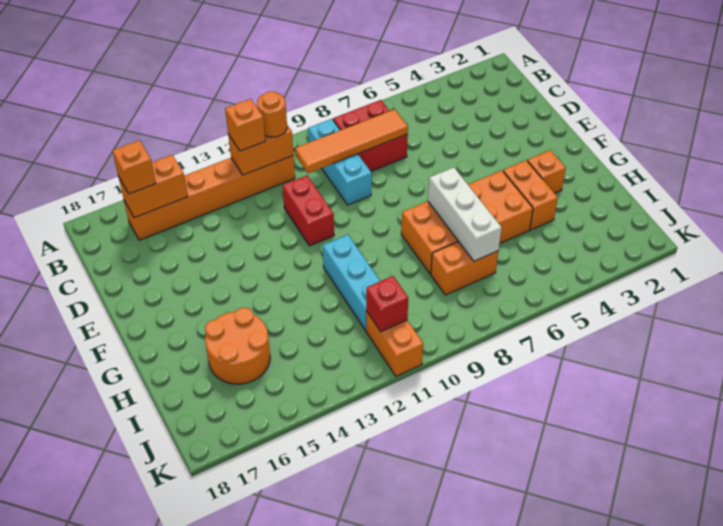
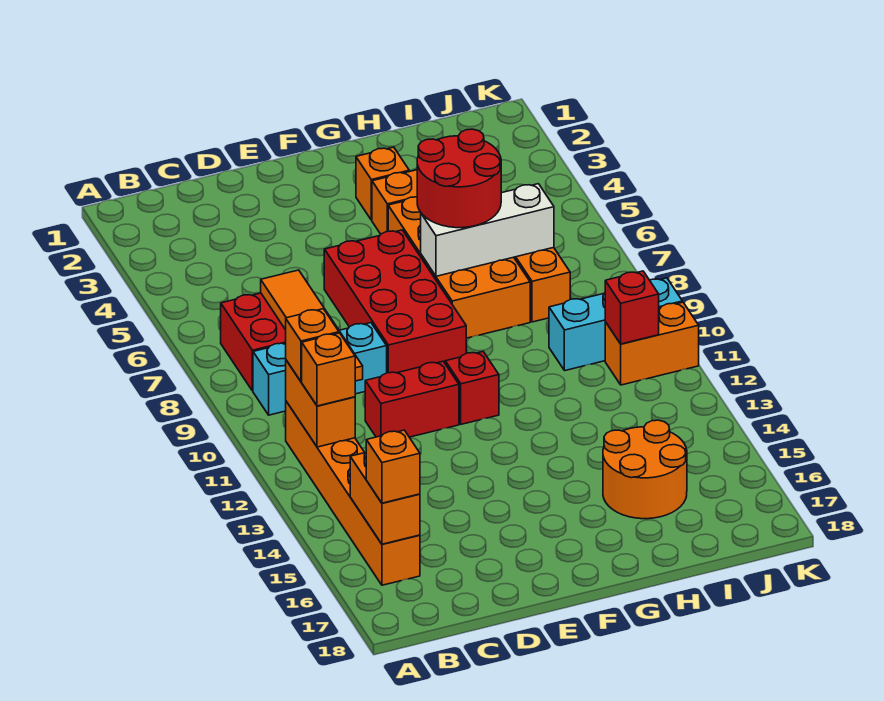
orange 1x1 round brick [257,91,287,137] -> orange 1x1 brick [286,309,339,382]
none -> red 2x4 brick [324,230,466,373]
none -> red 1x1 brick [445,352,499,424]
none -> red 2x2 round brick [417,129,501,228]
cyan 1x3 brick [323,235,380,331] -> cyan 1x3 brick moved to [549,278,682,371]

